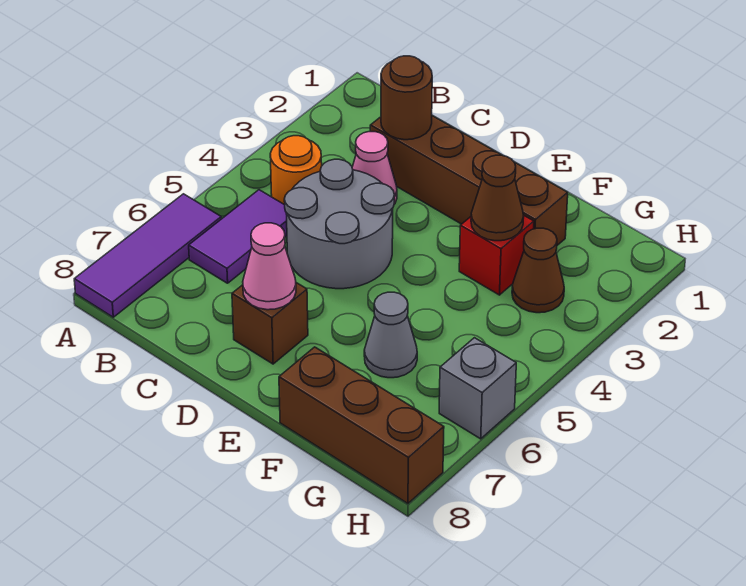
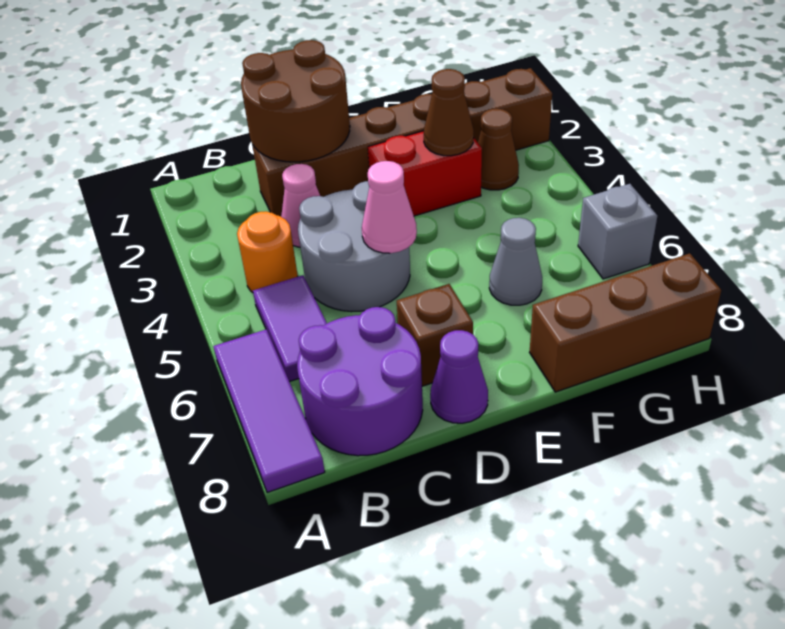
none -> purple 2x2 round brick [297,307,423,456]
brown 1x4 brick [370,116,568,245] -> brown 1x6 brick [252,68,552,216]
brown 1x1 round brick [381,56,432,140] -> brown 2x2 round brick [241,40,350,162]
pink 1x1 cone [243,223,296,310] -> pink 1x1 cone moved to [362,161,417,253]
none -> purple 1x1 cone [430,330,488,423]
red 1x1 brick [459,215,534,295] -> red 1x2 brick [368,131,482,216]

